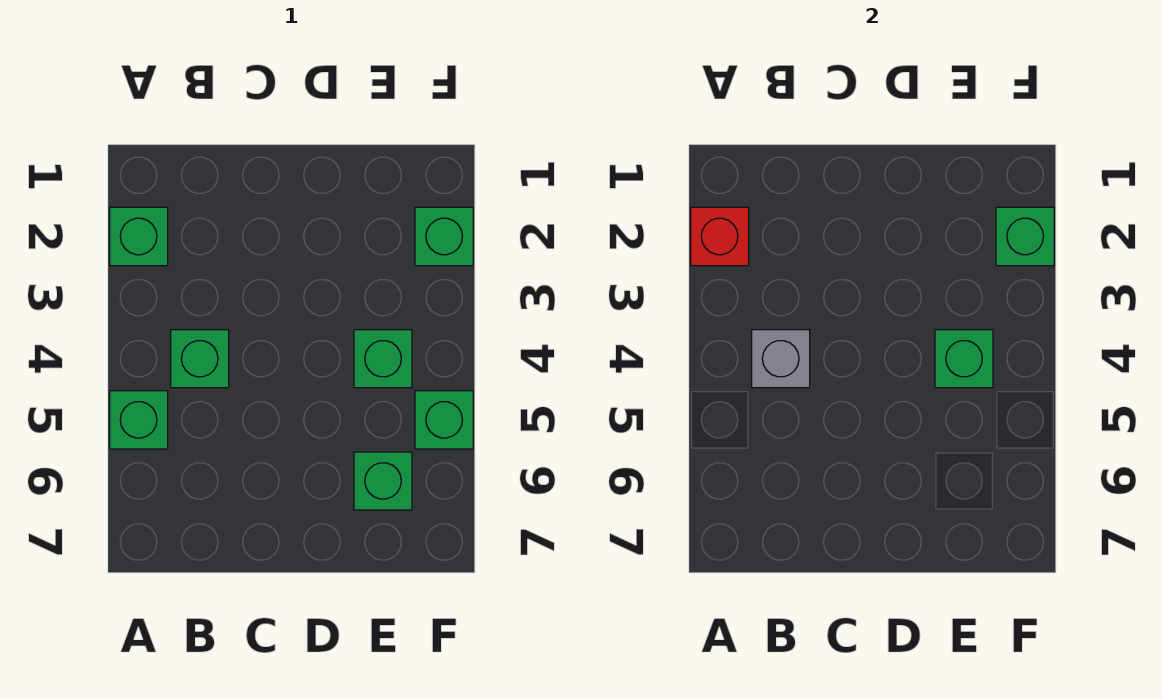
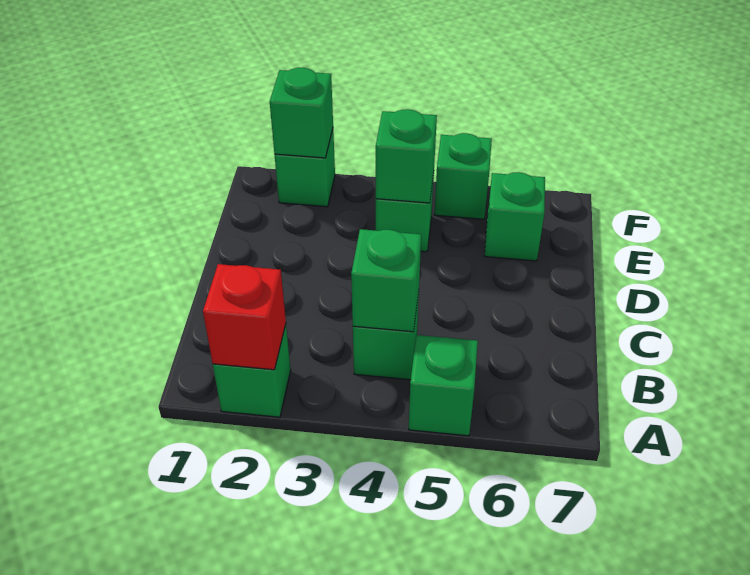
grey 1x1 brick [752,330,810,388] -> green 1x1 brick [351,229,421,332]

